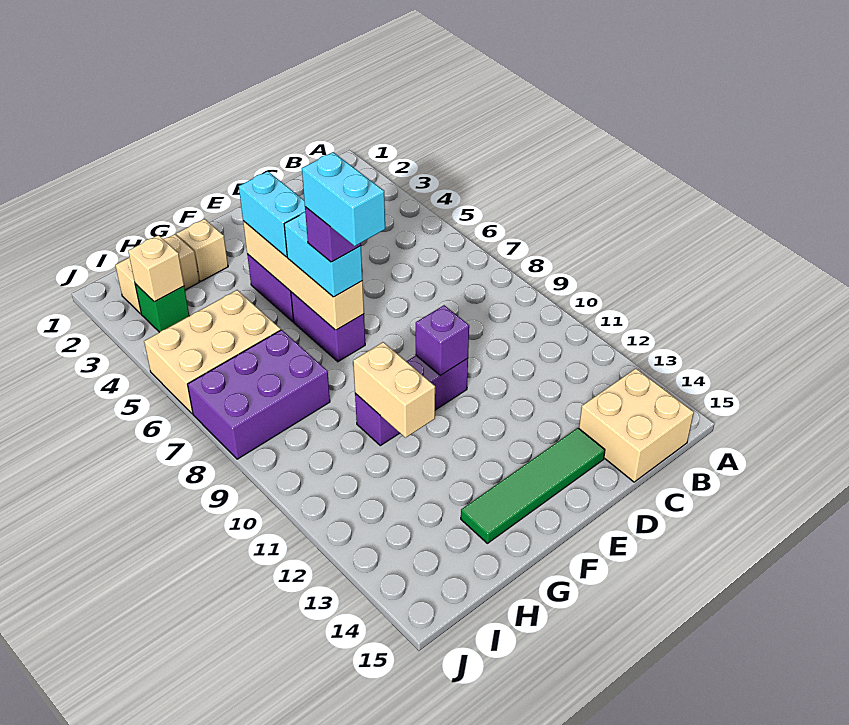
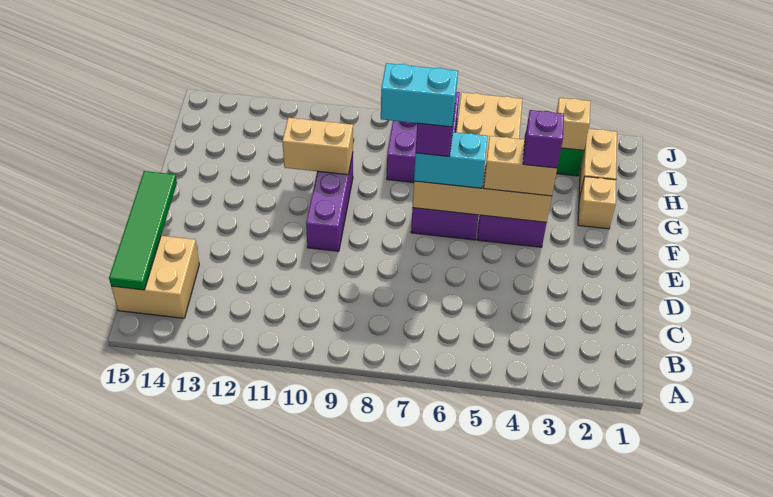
green 1x4 tile [461,428,605,543] -> green 1x4 tile moved to [109,171,177,290]
purple 1x1 brick [416,305,469,376] -> purple 1x1 brick moved to [523,110,564,168]
cyan 1x2 brick [239,171,305,257] -> tan 1x2 brick [484,136,557,196]

